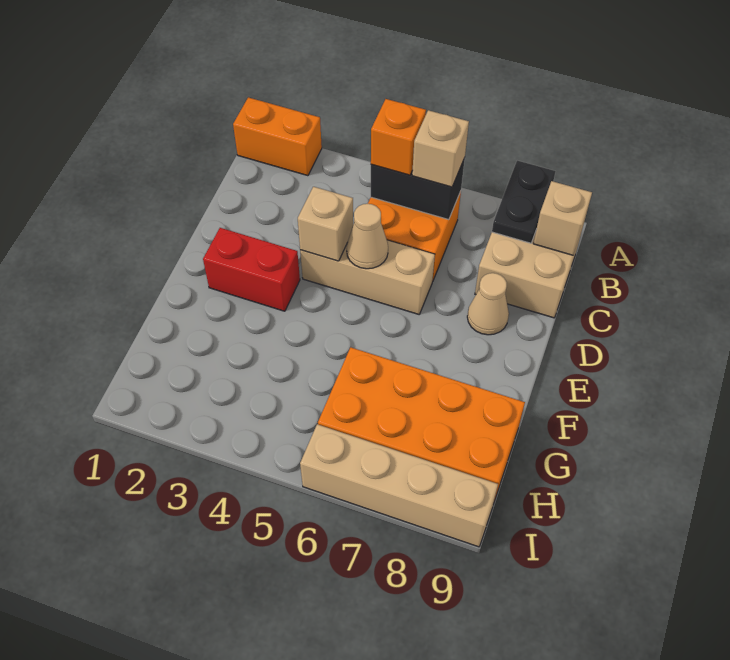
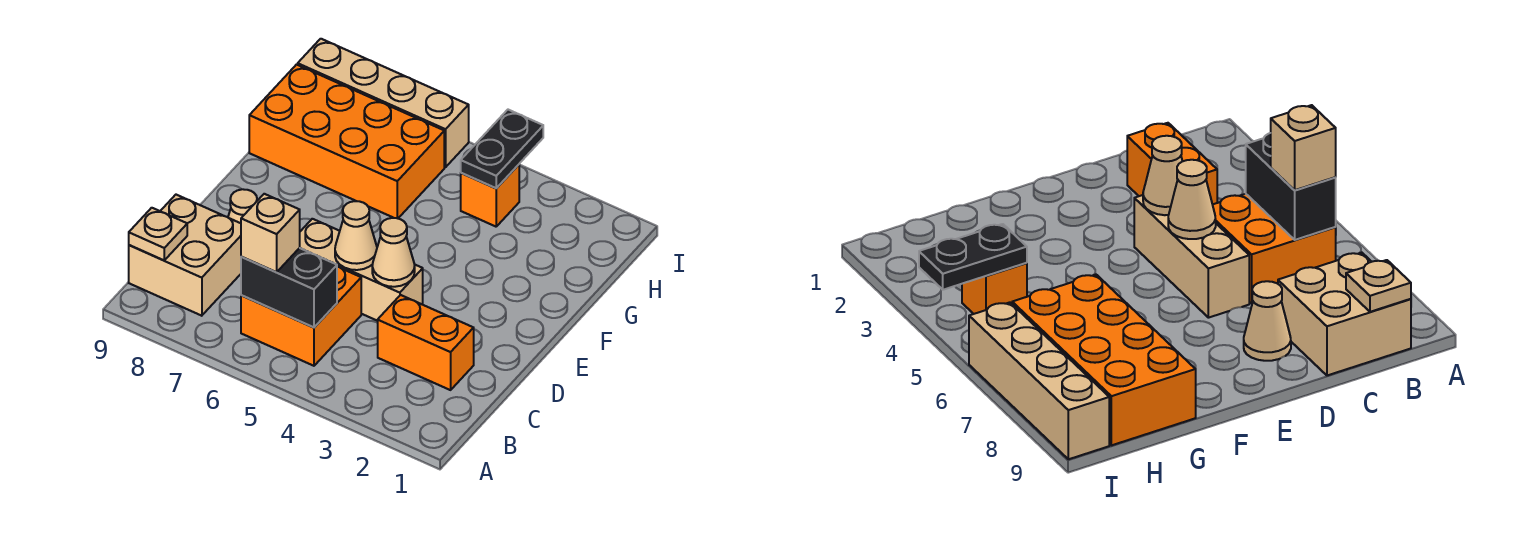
orange 1x2 brick [233,97,322,176] -> orange 1x2 brick moved to [378,295,474,390]
black 1x2 plate [492,161,556,243] -> black 1x2 plate moved to [461,110,543,188]
orange 1x1 brick [371,99,426,175] -> orange 1x1 brick moved to [461,165,519,227]
tan 1x1 brick [533,181,592,255] -> tan 1x1 plate [129,208,187,260]
tan 1x1 brick [298,187,353,261] -> tan 1x1 cone [372,218,415,287]
red 1x2 brick [203,228,300,311] -> none

